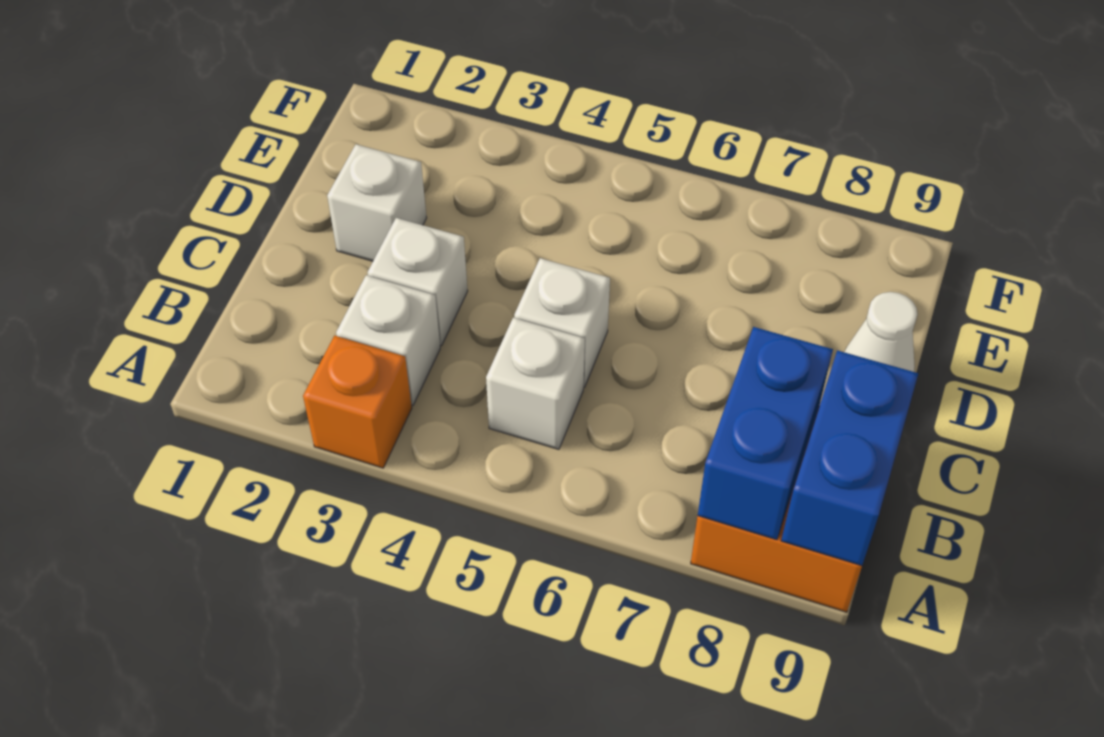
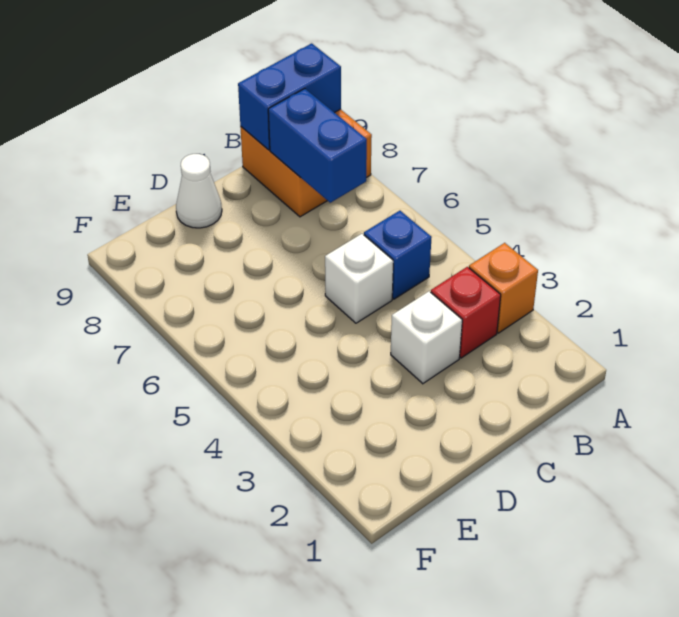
blue 1x2 brick [698,327,833,540] -> blue 1x2 brick turned to [268,89,367,203]
white 1x1 brick [336,275,440,405] -> red 1x1 brick [431,267,501,358]
white 1x1 brick [486,318,585,449] -> blue 1x1 brick [364,211,432,299]
white 1x1 brick [327,144,427,261] -> none

